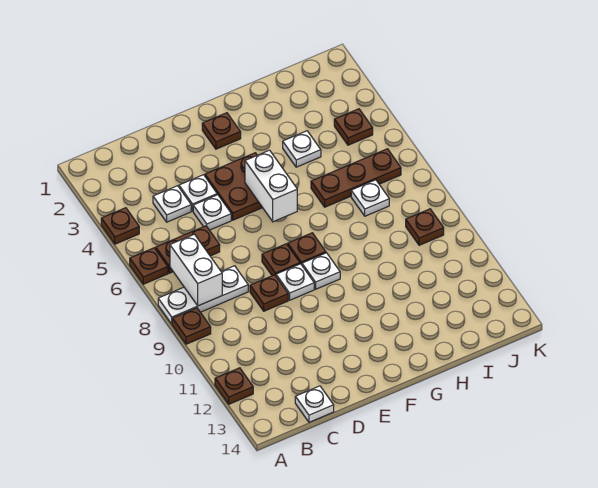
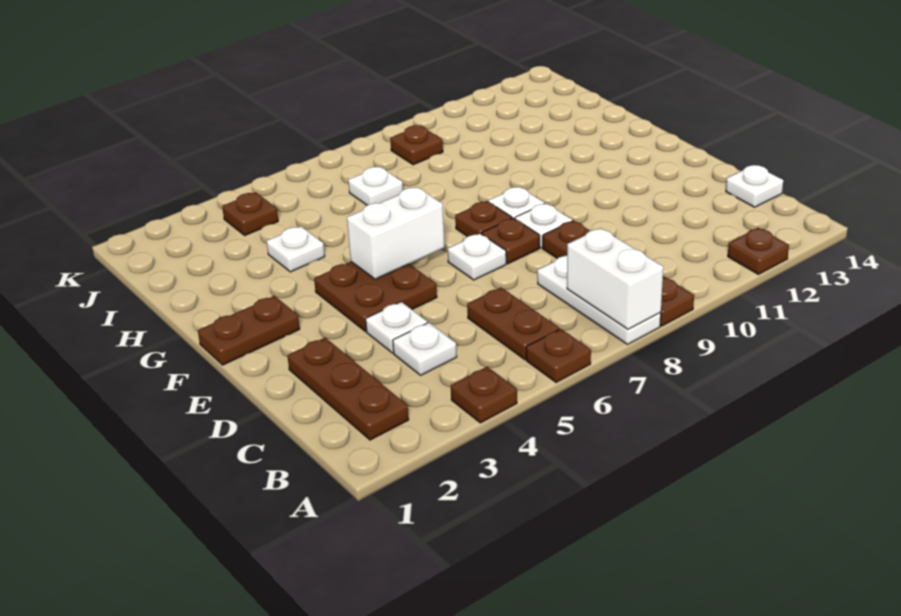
white 1x2 brick [170,234,222,306] -> white 1x2 brick turned to [567,228,663,330]
white 1x1 plate [193,195,231,230] -> white 1x1 plate moved to [448,234,506,280]
brown 1x1 plate [202,113,241,149] -> brown 1x2 plate [198,296,300,365]
brown 1x3 plate [311,149,401,207] -> brown 1x3 plate moved to [288,338,409,440]

